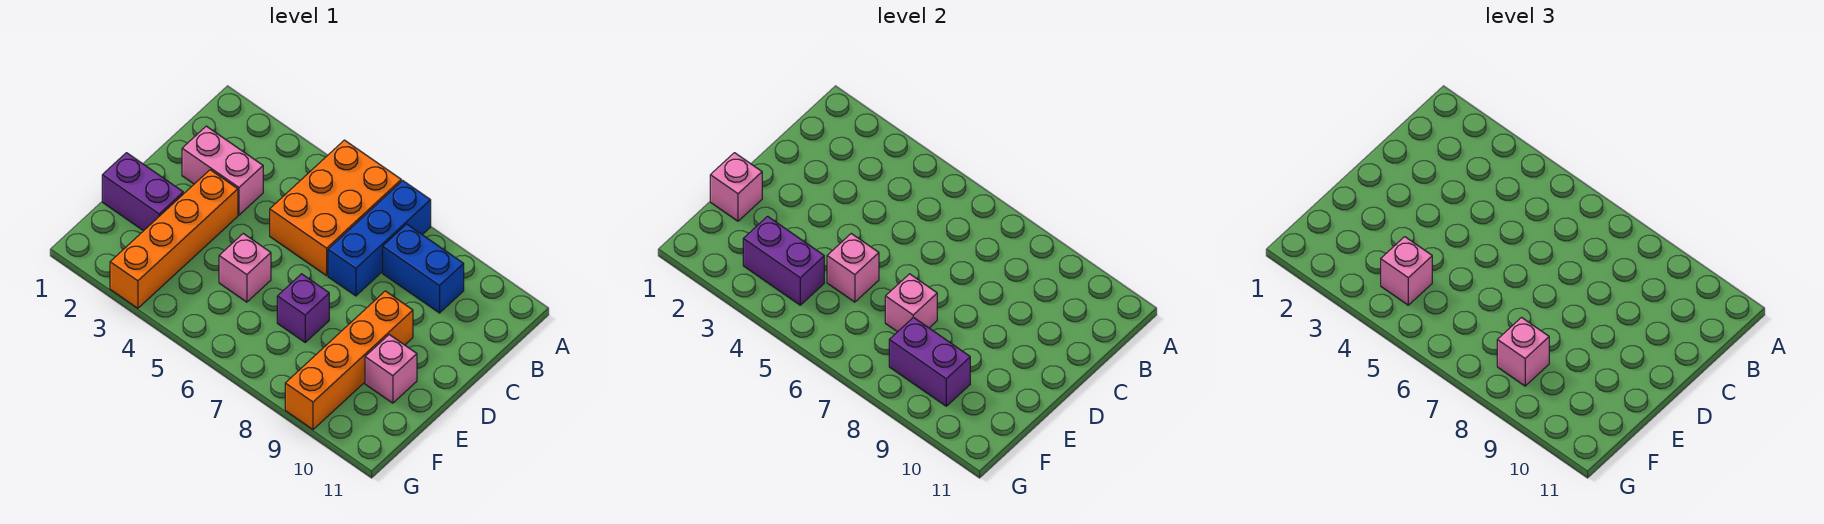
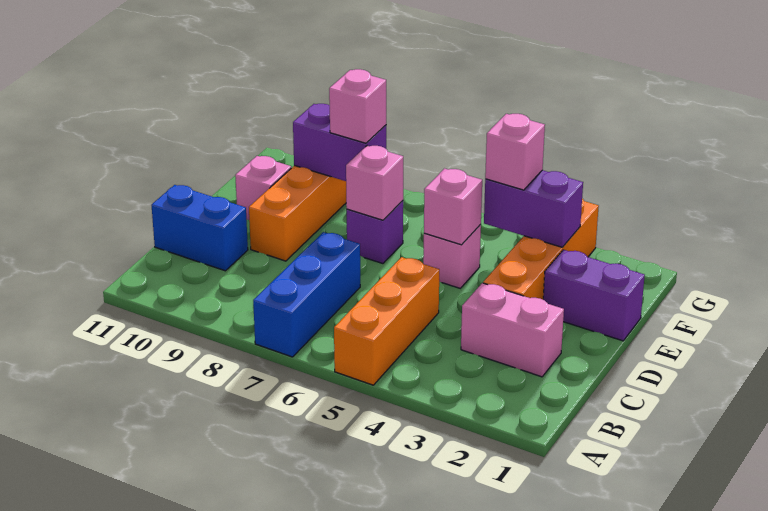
orange 2x3 brick [270,140,401,276] -> orange 1x3 brick [334,257,439,385]
blue 1x2 brick [383,224,464,313] -> blue 1x2 brick moved to [152,185,248,271]
pink 1x1 brick [710,153,762,221] -> none

